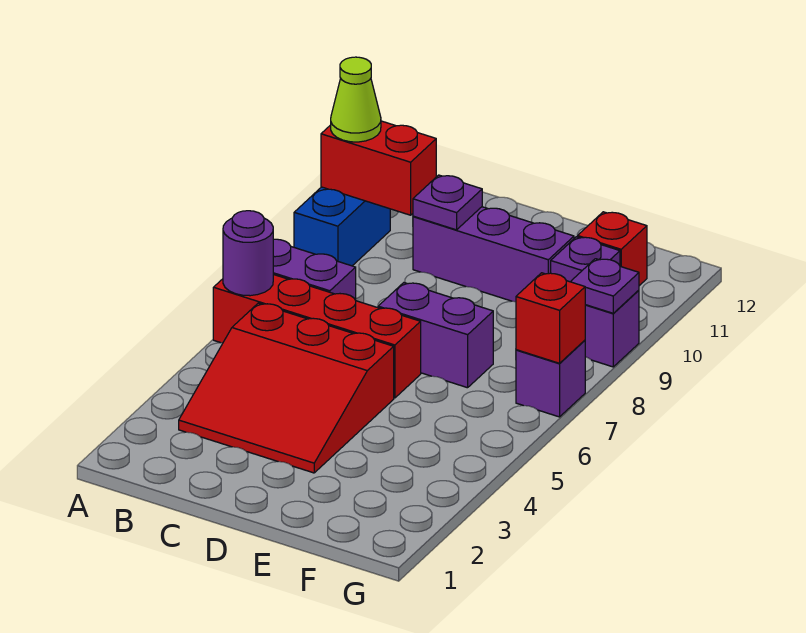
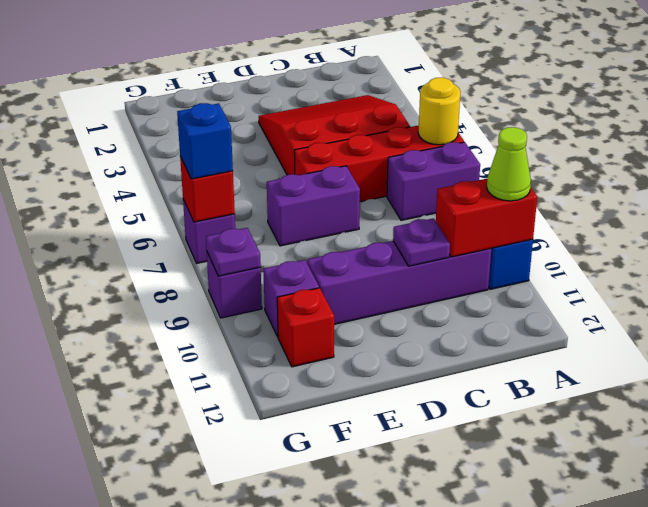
purple 1x1 round brick [223,211,273,296] -> yellow 1x1 round brick [418,77,460,145]
purple 1x3 brick [413,207,574,302] -> purple 1x4 brick [307,241,491,324]
none -> blue 1x1 brick [177,103,233,179]

